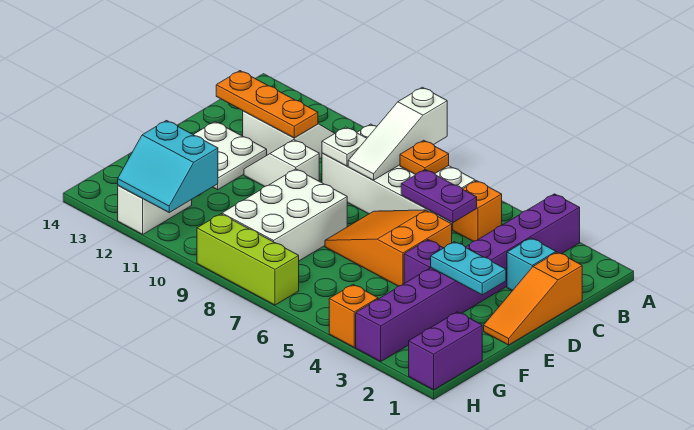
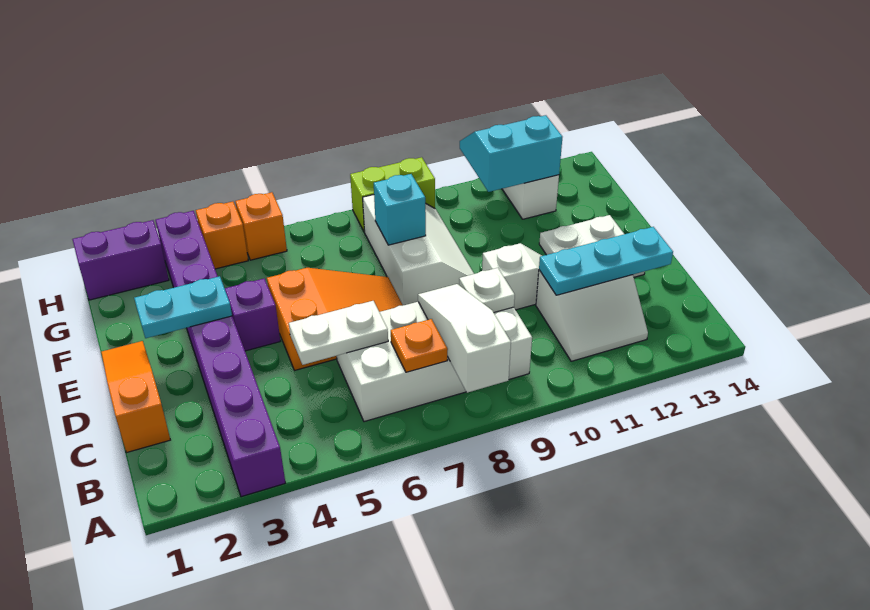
orange 1x1 brick [453,181,502,241] -> orange 1x1 brick moved to [235,192,287,260]
cyan 1x1 brick [507,238,556,291] -> cyan 1x1 brick moved to [374,174,426,245]
purple 1x2 plate [401,170,477,223] -> white 1x2 plate [289,301,388,365]
orange 1x3 plate [216,71,318,138] -> cyan 1x3 plate [539,227,673,295]
white 2x3 brick [222,169,347,261] -> white 2x3 slope [363,195,474,305]
purple 1x2 brick [409,312,482,390] -> purple 1x2 brick turned to [72,220,169,300]
lime 1x3 brick [197,214,299,305] -> lime 1x2 brick [350,157,435,232]

